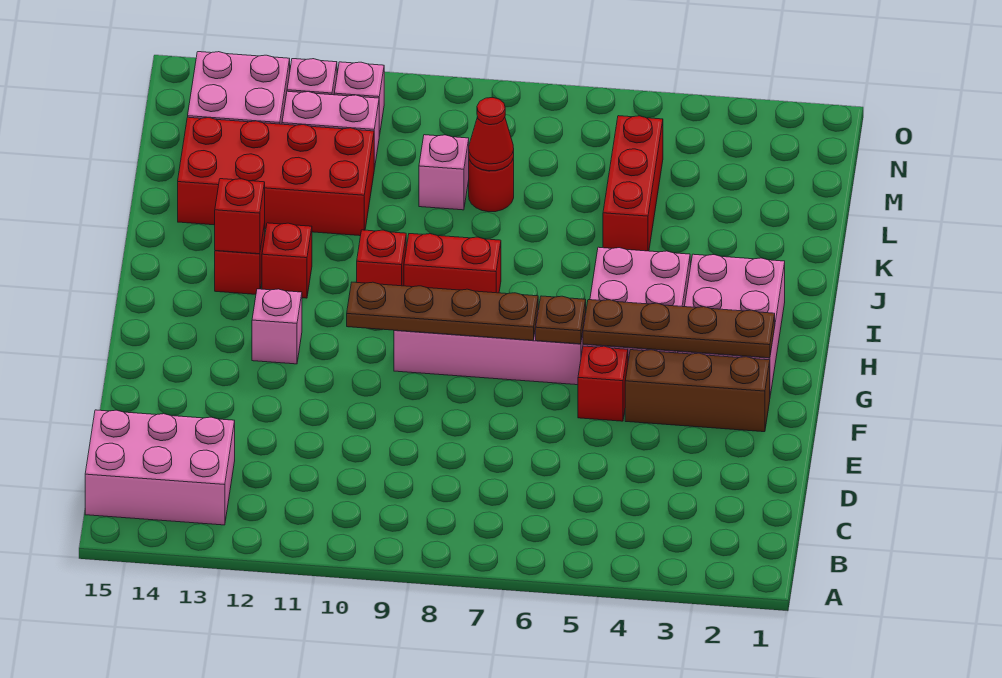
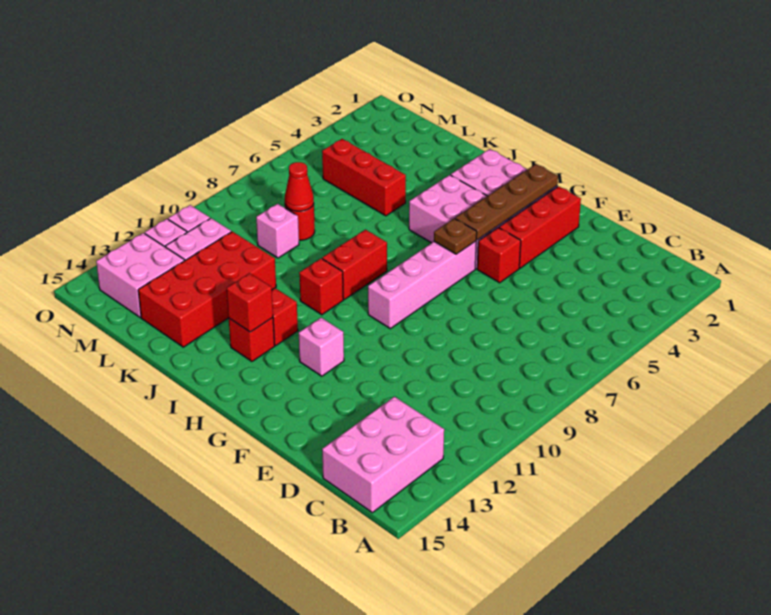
brown 1x3 brick [625,350,770,432] -> red 1x3 brick [499,186,581,268]
brown 1x4 plate [347,282,538,340] -> none

